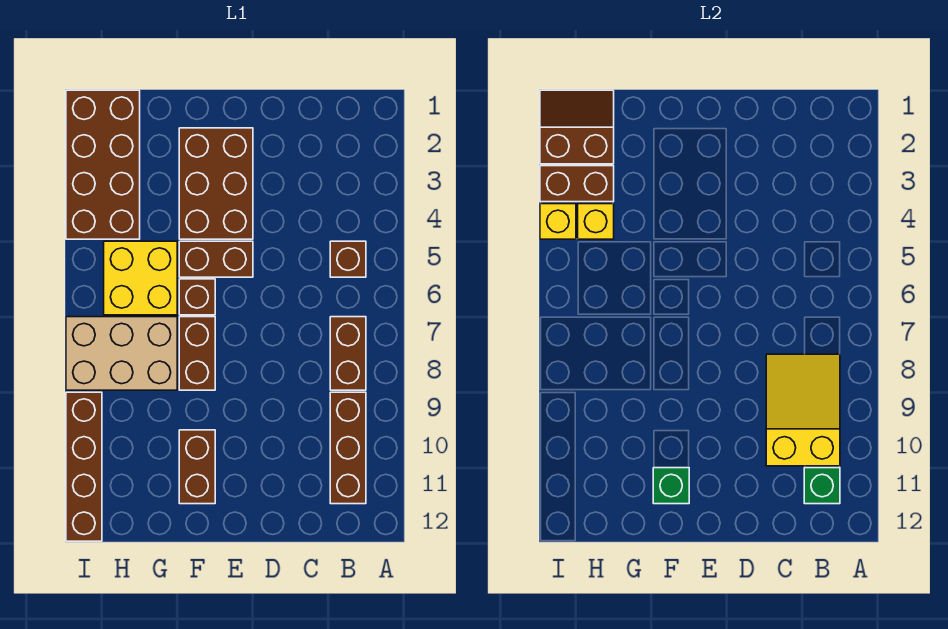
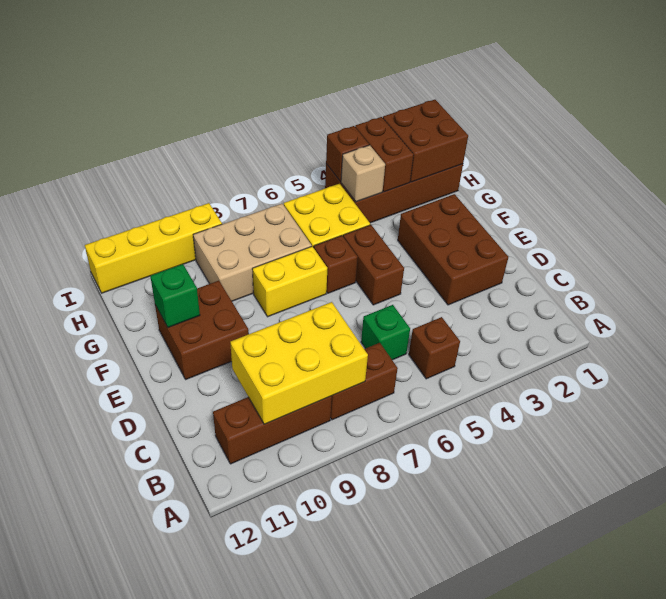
yellow 2x3 slope [766,354,840,466] -> yellow 2x3 brick [230,302,368,424]
green 1x1 brick [804,468,840,504] -> green 1x1 brick moved to [361,305,410,360]
brown 2x3 brick [179,128,253,239] -> brown 2x3 brick turned to [398,194,508,305]
brown 1x2 brick [179,317,215,390] -> yellow 1x2 brick [253,246,327,317]
brown 1x2 brick [179,430,215,504] -> brown 2x2 brick [155,281,248,379]
tan 2x3 brick [66,317,177,390] -> tan 2x3 brick turned to [193,204,312,301]
brown 2x2 slope [540,90,614,164] -> brown 2x2 brick [383,100,468,182]
yellow 1x1 brick [578,204,614,239] -> tan 1x1 brick [341,145,385,202]
yellow 1x1 brick [540,204,576,239] -> brown 1x1 brick [326,126,369,182]
brown 1x4 brick [66,392,102,541] -> yellow 1x4 brick [85,203,222,293]

